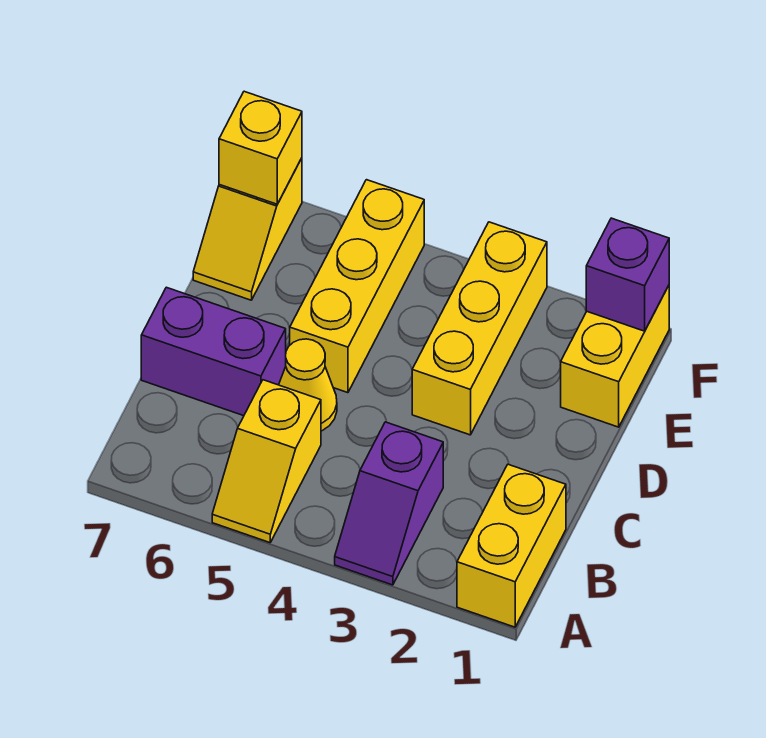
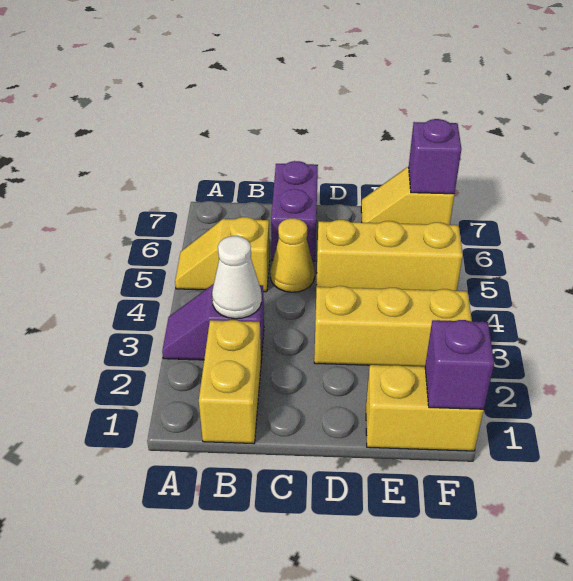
yellow 1x2 brick [457,464,566,627] -> yellow 1x2 brick turned to [199,320,261,444]
none -> white 1x1 cone [212,236,262,319]
yellow 1x1 brick [219,91,302,204] -> purple 1x1 brick [409,119,461,194]

